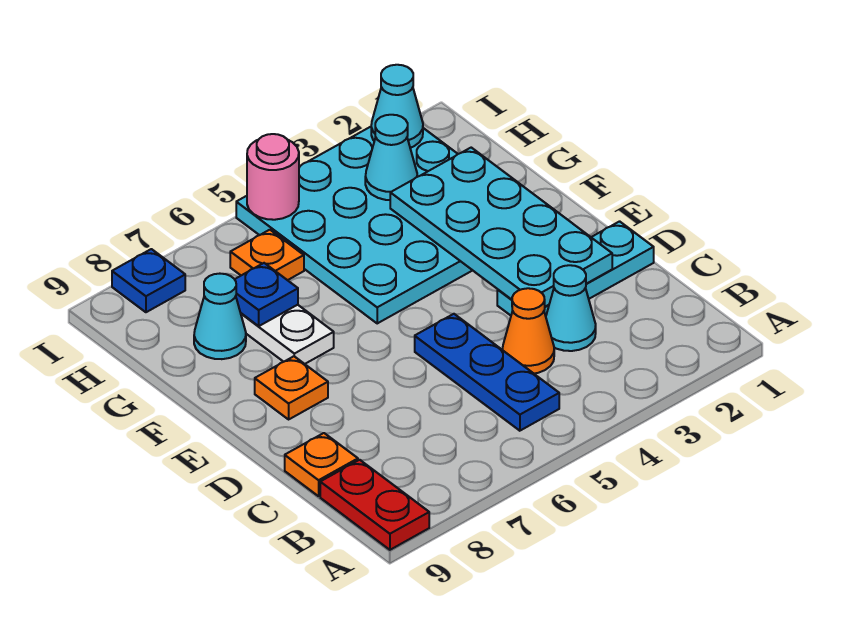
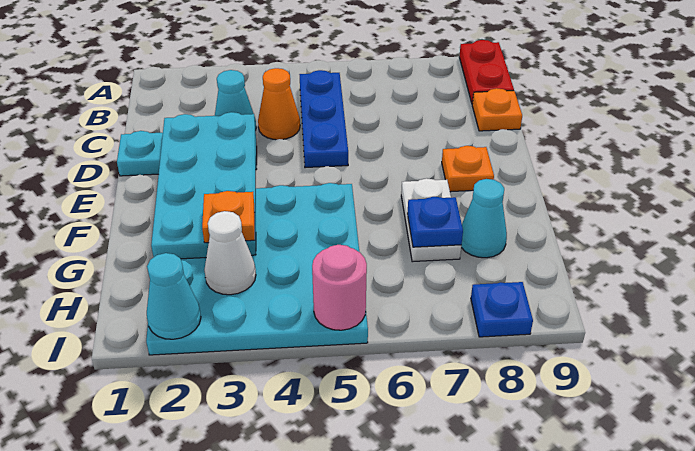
cyan 1x1 cone [365,115,417,200] -> white 1x1 cone [204,211,256,295]
orange 1x1 plate [230,230,304,280] -> orange 1x1 plate moved to [202,191,255,243]

